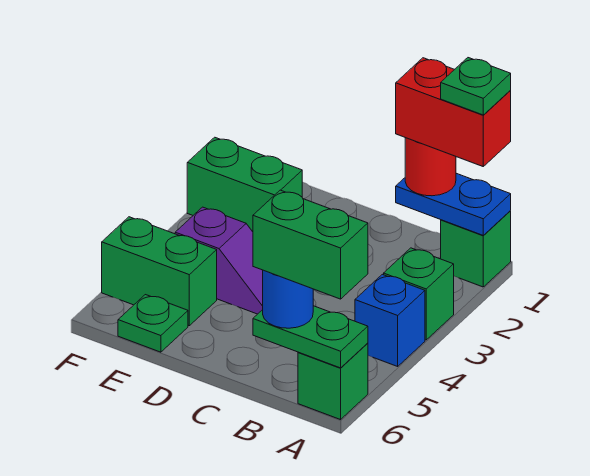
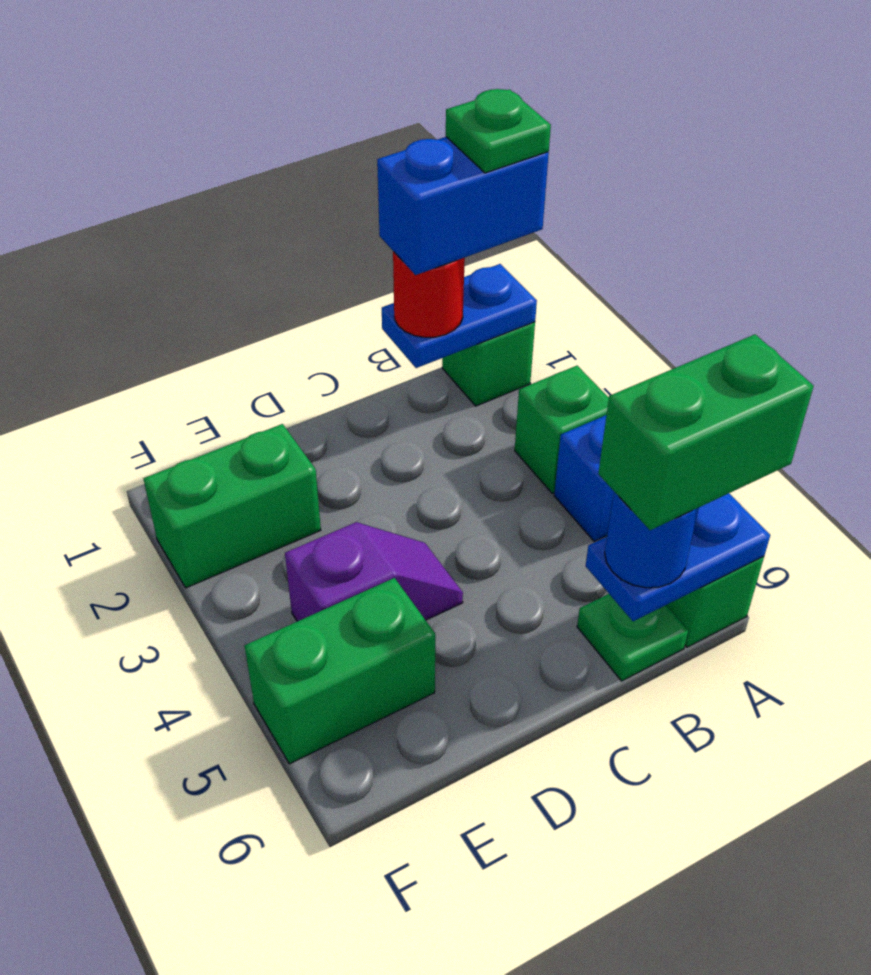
red 1x2 brick [396,58,511,166] -> blue 1x2 brick [377,137,549,275]
green 1x2 plate [253,306,368,368] -> blue 1x2 plate [586,493,770,621]
green 1x1 plate [118,295,188,352] -> green 1x1 plate moved to [577,594,688,681]

